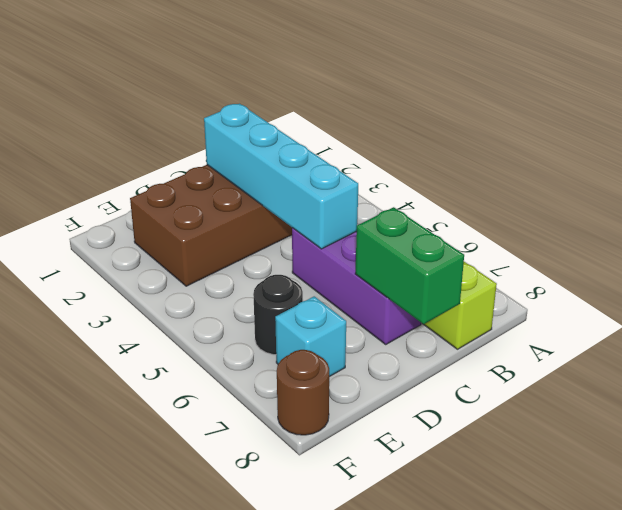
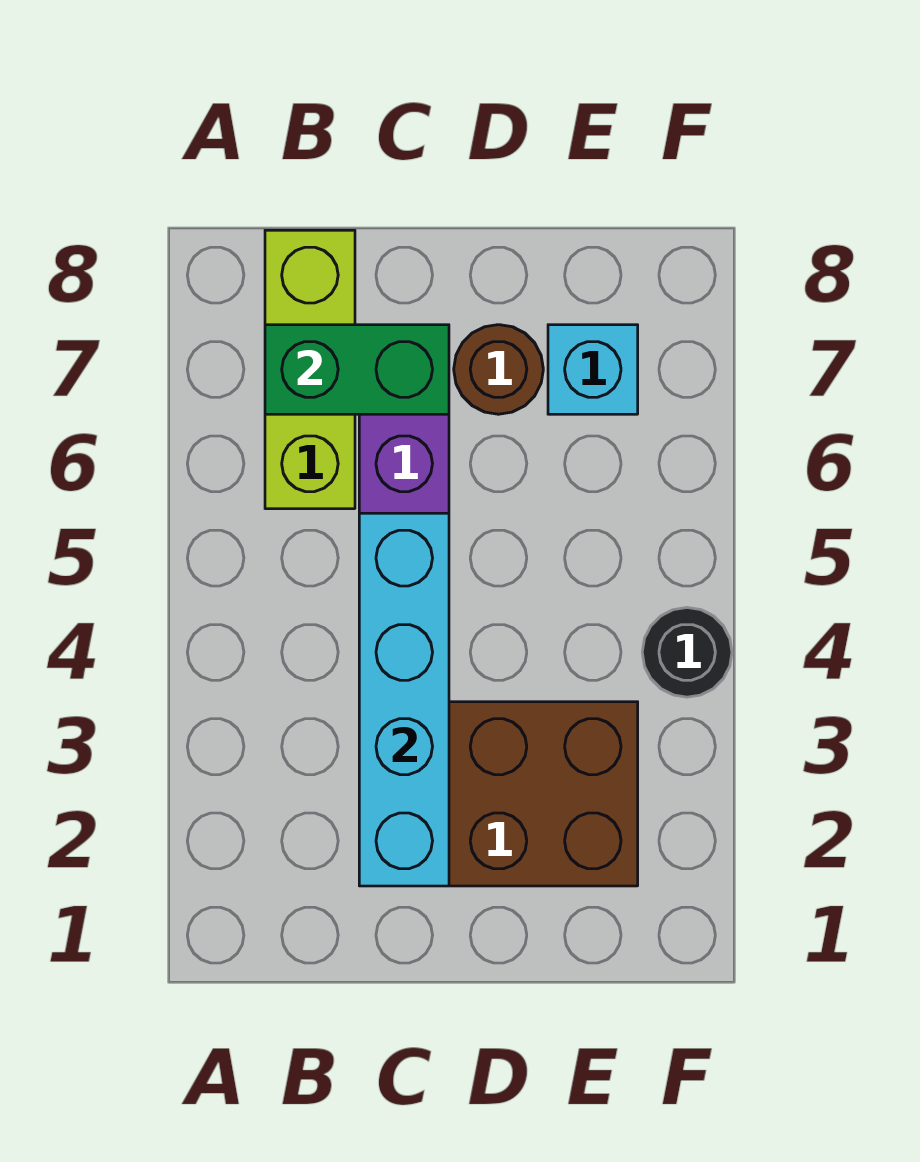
green 1x2 brick [355,207,464,324] -> green 1x2 brick turned to [265,325,449,414]
black 1x1 round brick [253,275,303,355] -> black 1x1 round brick moved to [642,608,732,697]
brown 1x1 round brick [277,350,329,435] -> brown 1x1 round brick moved to [454,325,543,414]

